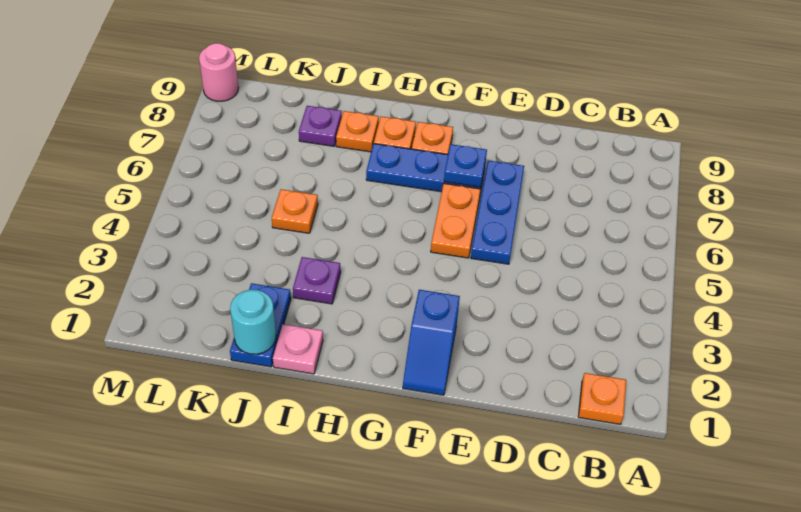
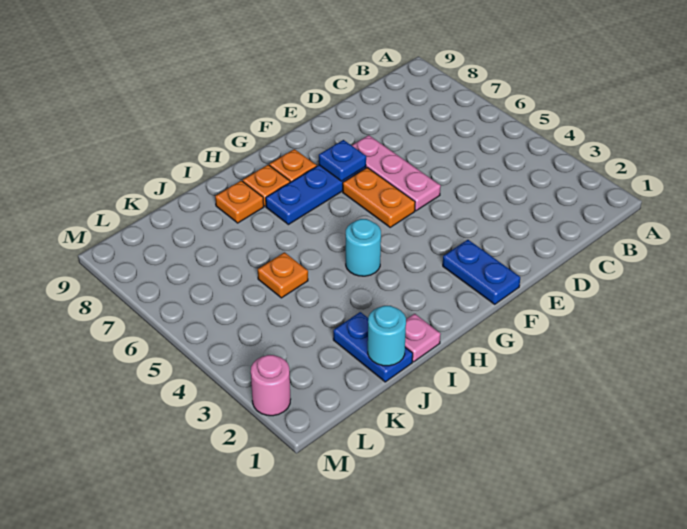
orange 1x1 plate [578,373,626,424] -> none
blue 1x3 plate [471,161,524,264] -> pink 1x3 plate [352,135,441,211]
blue 1x2 slope [403,290,460,395] -> blue 1x2 plate [443,240,520,304]
none -> cyan 1x1 round brick [346,219,381,276]
purple 1x1 plate [293,257,341,304] -> none
purple 1x1 plate [299,106,342,146] -> none
pink 1x1 round brick [199,43,239,101] -> pink 1x1 round brick moved to [251,355,291,416]

